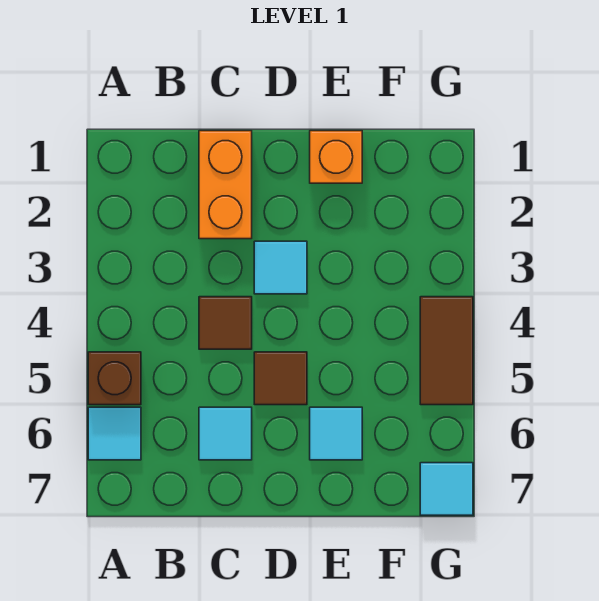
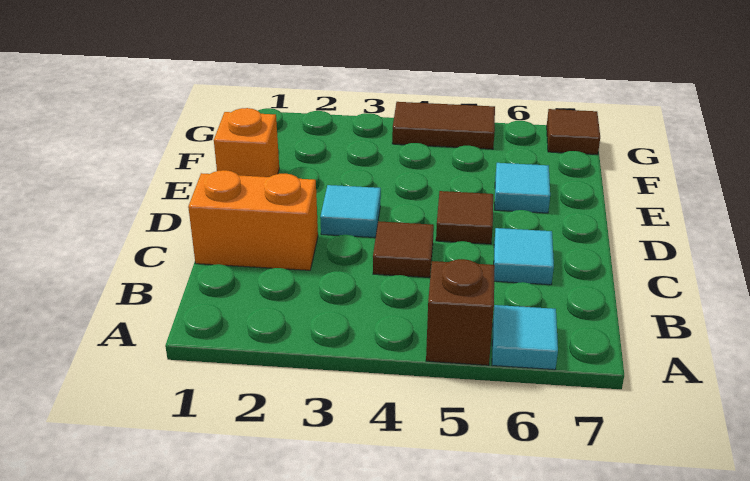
cyan 1x1 tile [420,463,473,515] -> brown 1x1 tile [547,109,600,155]

